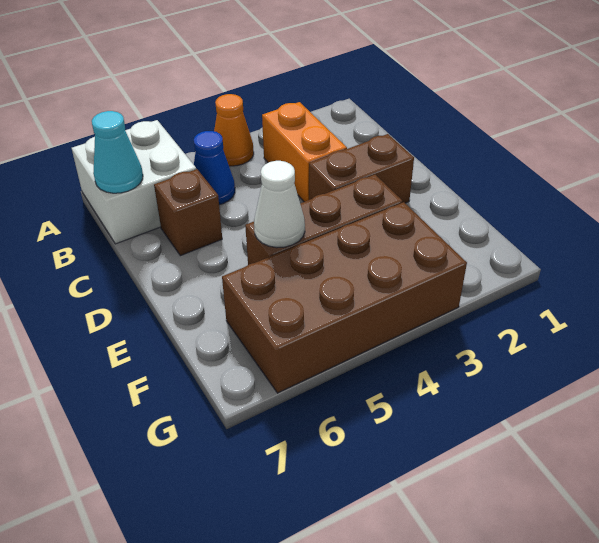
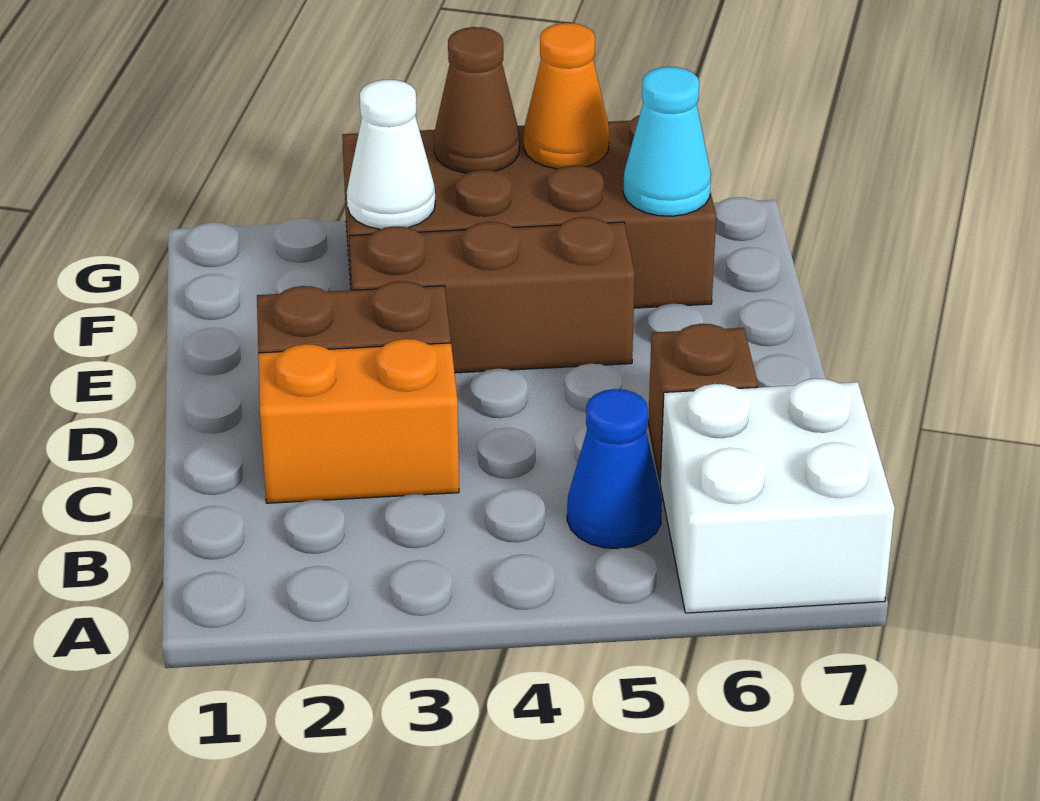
orange 1x1 cone [214,94,254,166] -> orange 1x1 cone moved to [524,23,609,169]
orange 1x2 brick [262,102,347,202] -> orange 1x2 brick turned to [258,339,459,503]
cyan 1x1 cone [92,111,143,193] -> cyan 1x1 cone moved to [623,67,711,216]
white 1x1 cone [254,161,305,248] -> white 1x1 cone moved to [347,80,435,229]
none -> brown 1x1 cone [434,27,519,173]

